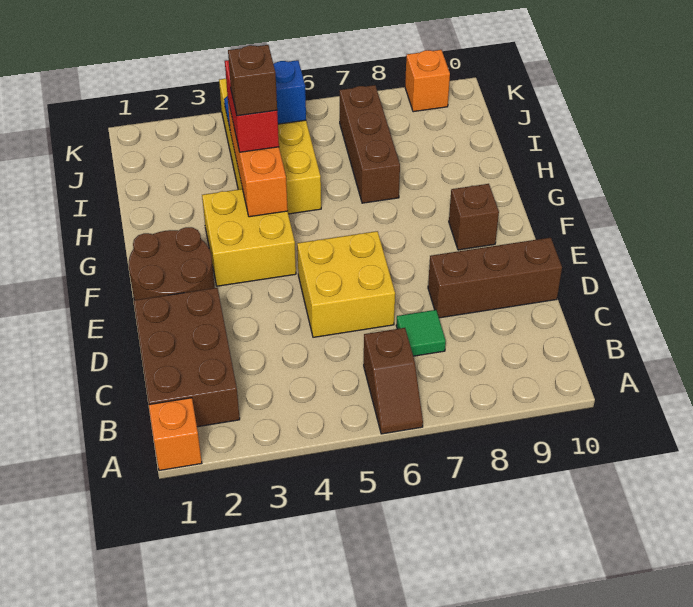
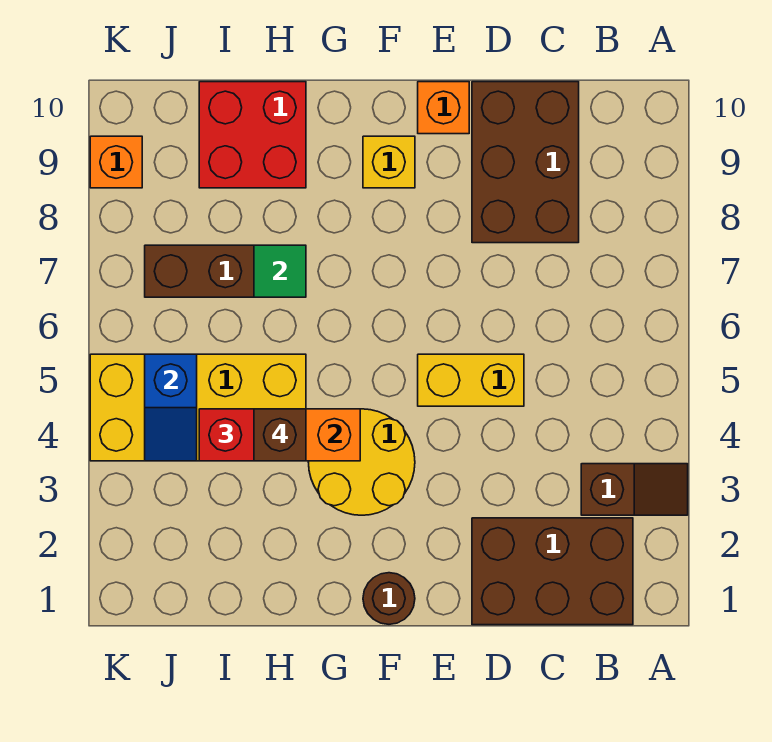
orange 1x1 brick [149,398,202,471] -> orange 1x1 brick moved to [418,82,469,134]
brown 1x2 slope [364,328,423,434] -> brown 1x2 slope moved to [581,464,688,515]
green 1x1 tile [396,310,446,356] -> green 1x1 tile moved to [254,245,306,297]
yellow 2x2 brick [297,231,395,337] -> yellow 1x2 brick [418,354,524,406]
brown 1x3 brick [428,238,562,318] -> brown 2x3 brick [472,82,579,243]
brown 2x2 round brick [129,227,215,300] -> brown 1x1 round brick [363,573,415,624]
yellow 2x2 brick [202,189,296,286] -> yellow 2x2 round brick [308,409,415,515]
brown 1x1 brick [449,184,499,250] -> yellow 1x1 brick [363,136,415,188]
none -> red 2x2 brick [199,82,306,188]

